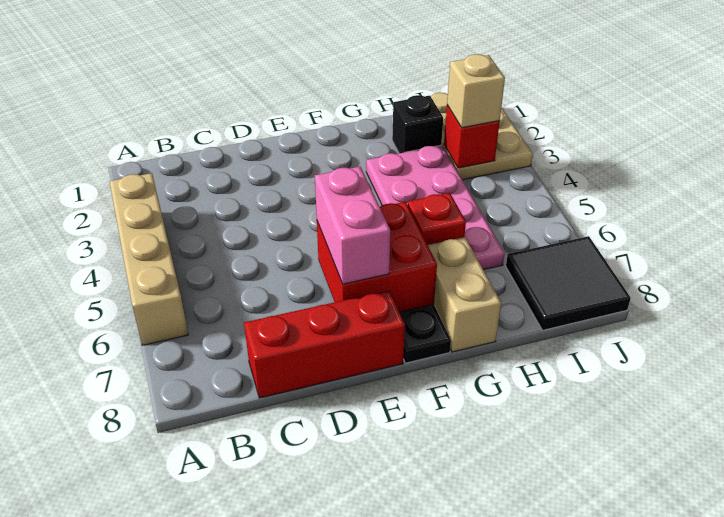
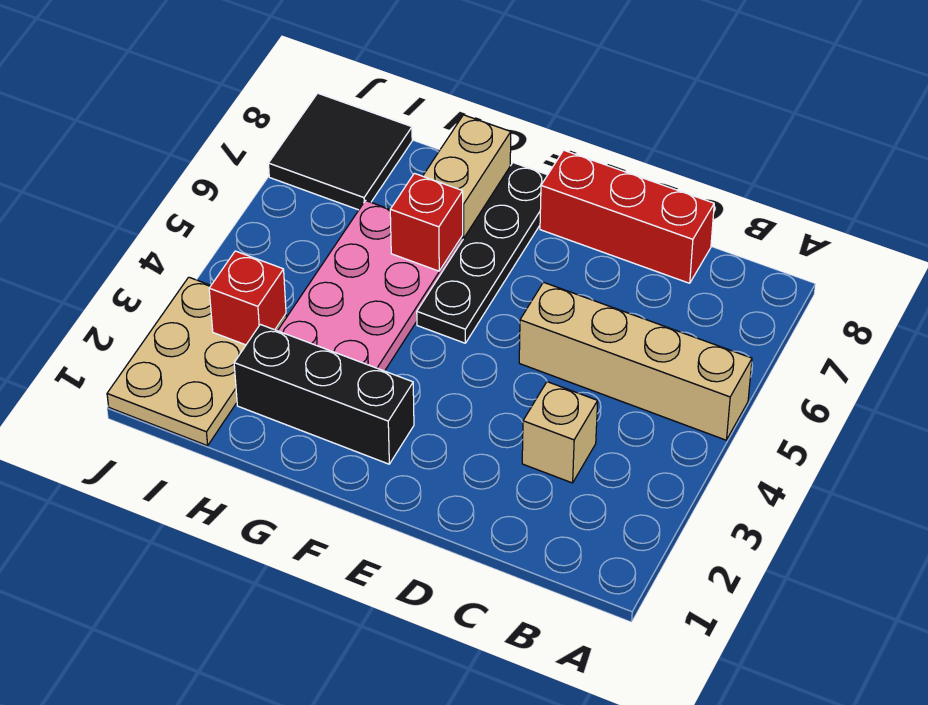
tan 1x4 brick [110,173,188,345] -> tan 1x4 brick turned to [519,282,752,440]
red 2x2 brick [317,202,437,312] -> none
pink 1x2 brick [315,167,390,284] -> none
black 1x1 brick [392,95,443,153] -> black 1x3 brick [234,324,414,464]
tan 1x1 brick [447,54,505,128] -> tan 1x1 brick moved to [522,382,598,483]

